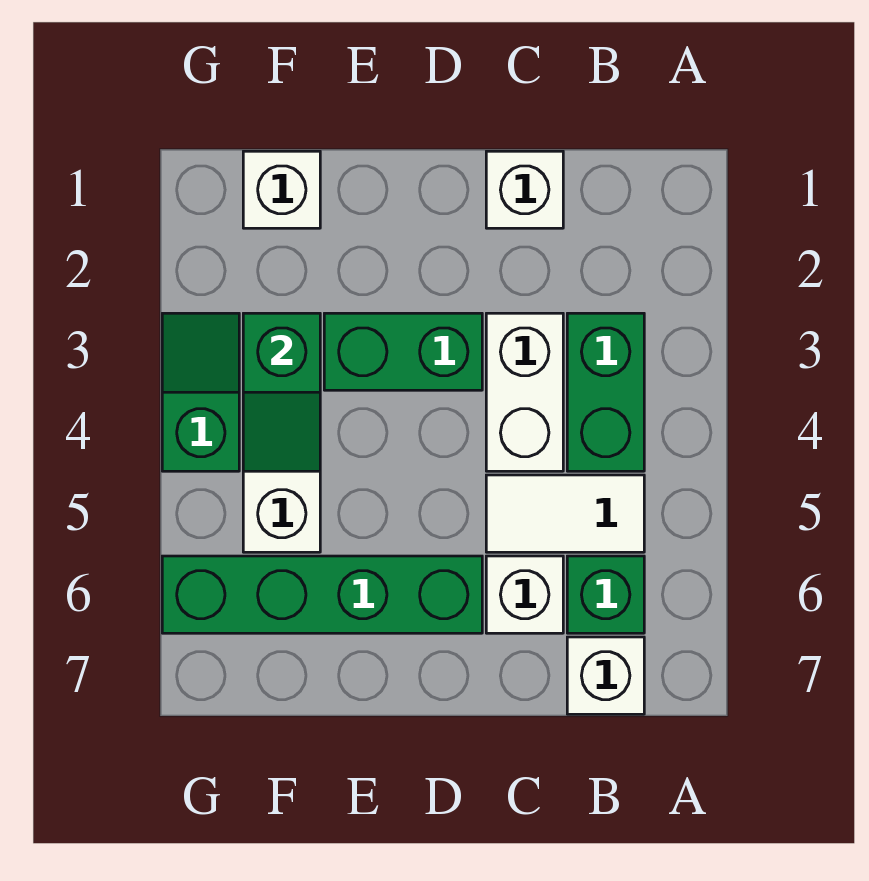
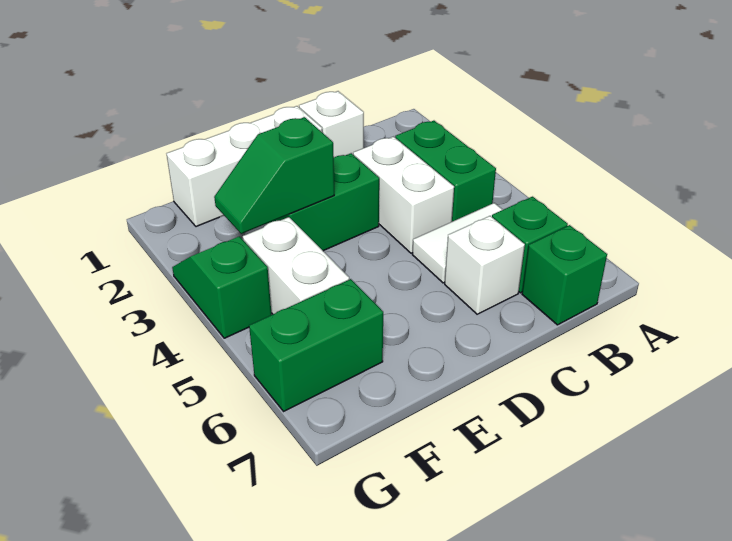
white 1x1 brick [567,637,644,714] -> green 1x1 brick [522,225,607,325]
green 1x4 brick [162,556,482,633] -> green 1x2 brick [249,279,383,411]
white 1x1 brick [243,151,320,228] -> white 1x3 brick [167,106,322,227]
green 1x2 slope [243,313,320,471] -> green 1x2 slope turned to [214,117,334,234]

